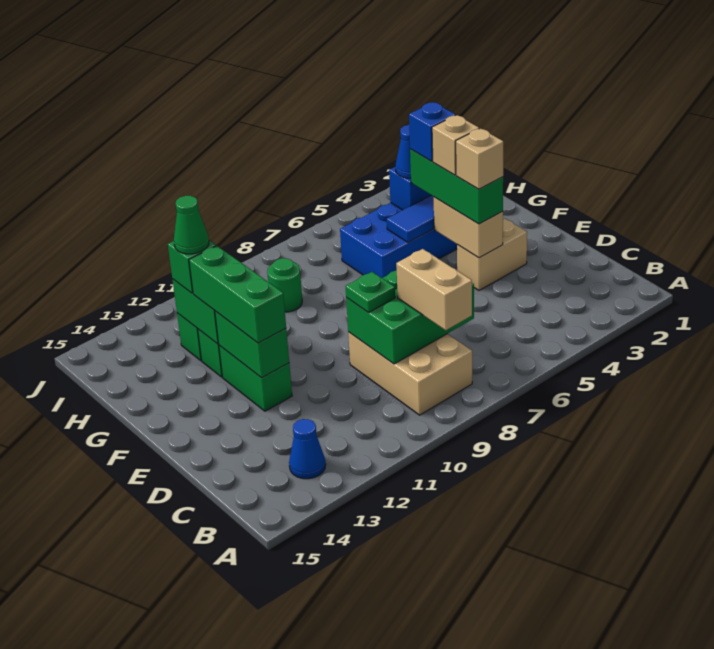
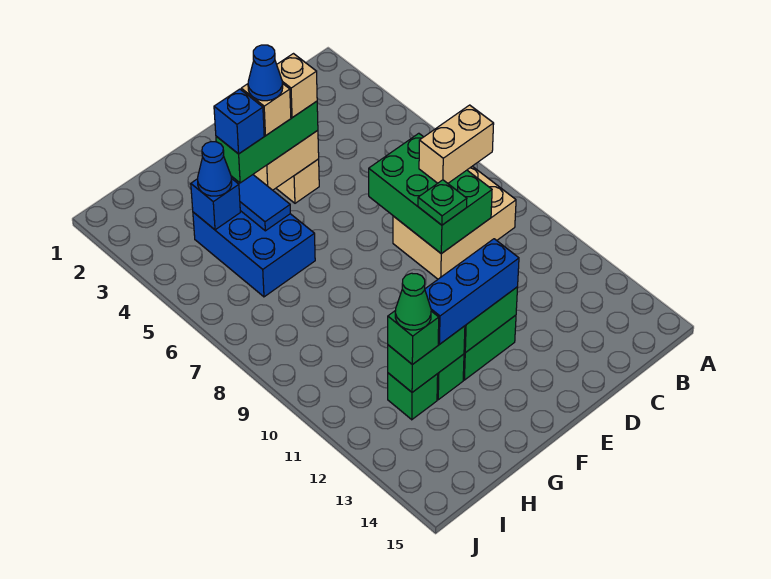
blue 1x1 cone [289,419,326,479] -> blue 1x1 cone moved to [248,45,283,101]
green 1x3 brick [189,246,286,343] -> blue 1x3 brick [425,239,519,344]
green 1x1 round brick [267,258,302,312] -> none

